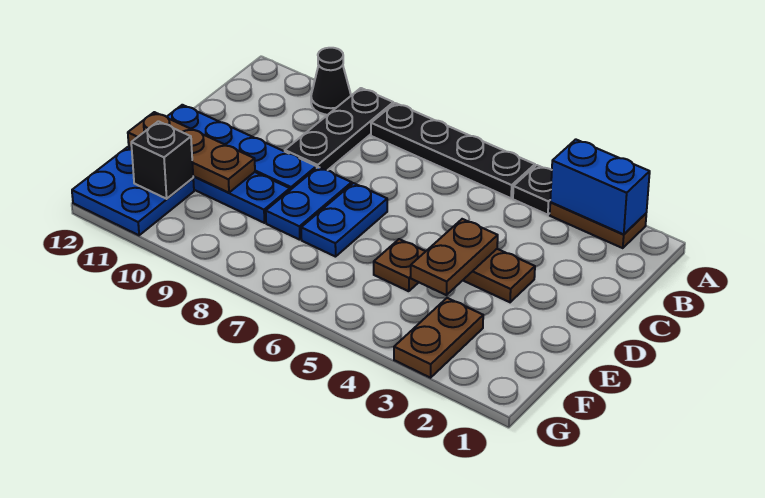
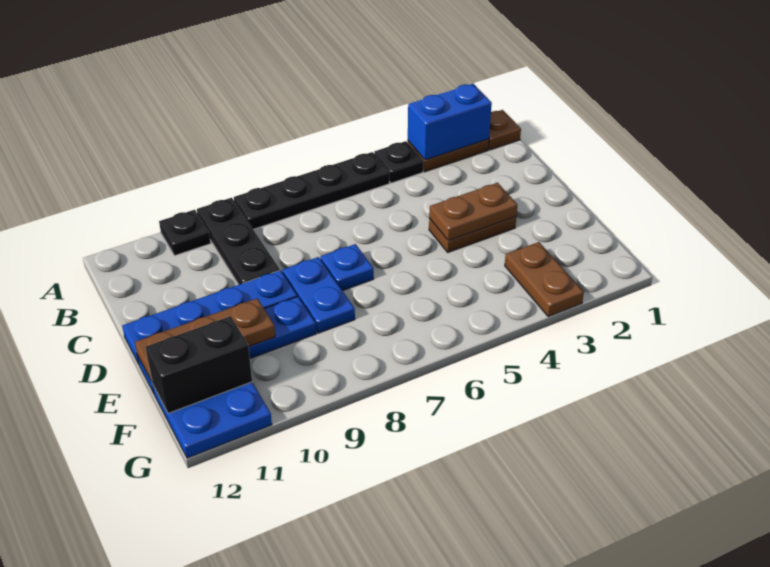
black 1x1 cone [311,48,351,115] -> black 1x1 plate [159,210,211,256]
brown 1x2 plate [411,219,498,295] -> brown 1x2 plate turned to [429,183,517,241]
blue 1x2 plate [301,183,387,257] -> blue 1x1 plate [320,244,374,291]
brown 1x1 plate [374,239,426,291] -> brown 1x1 plate moved to [488,110,521,150]
black 1x1 brick [131,121,193,199] -> black 1x2 brick [146,316,252,413]

